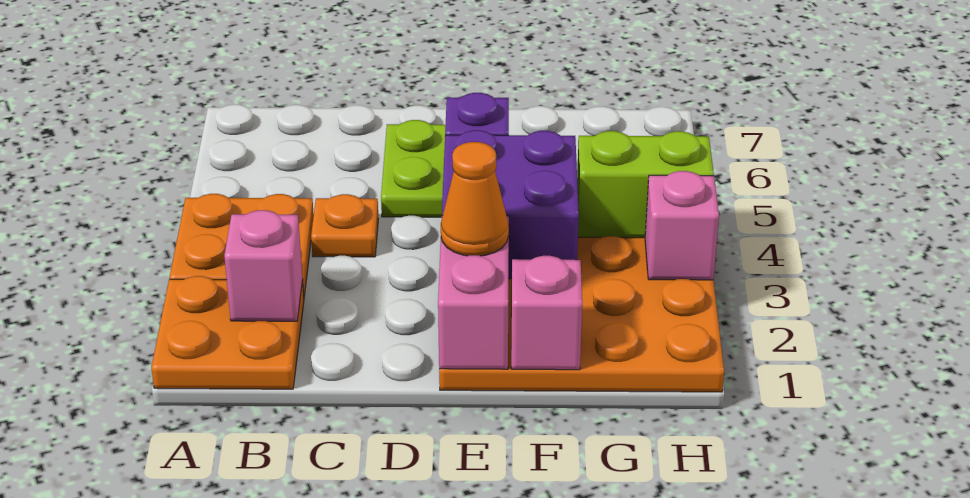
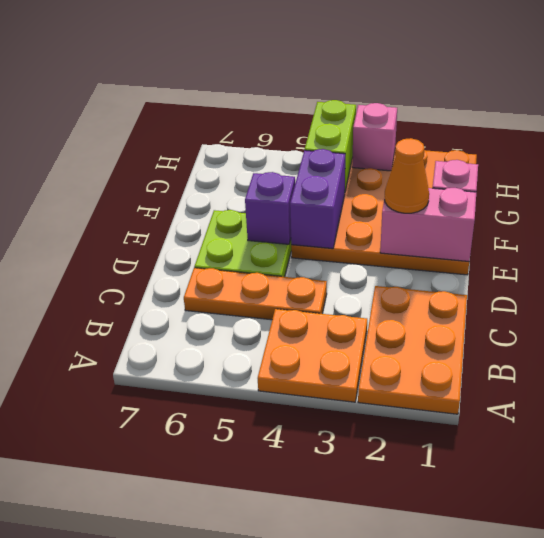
orange 2x2 plate [151,276,304,389] -> orange 2x3 plate [358,286,467,414]
pink 1x1 brick [224,210,302,321] -> none
orange 1x1 plate [311,194,378,257] -> orange 1x3 plate [184,268,327,320]
purple 2x2 brick [442,130,579,279] -> purple 1x2 brick [290,149,345,249]

